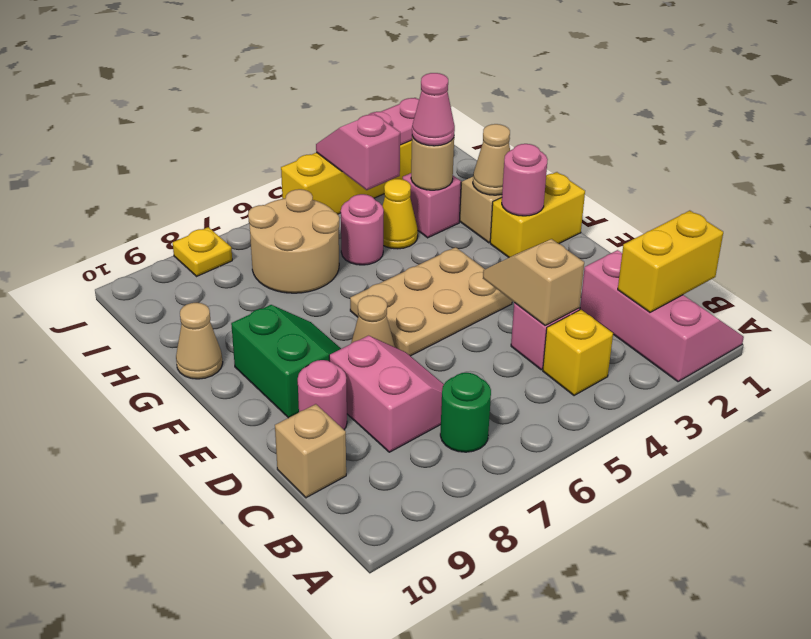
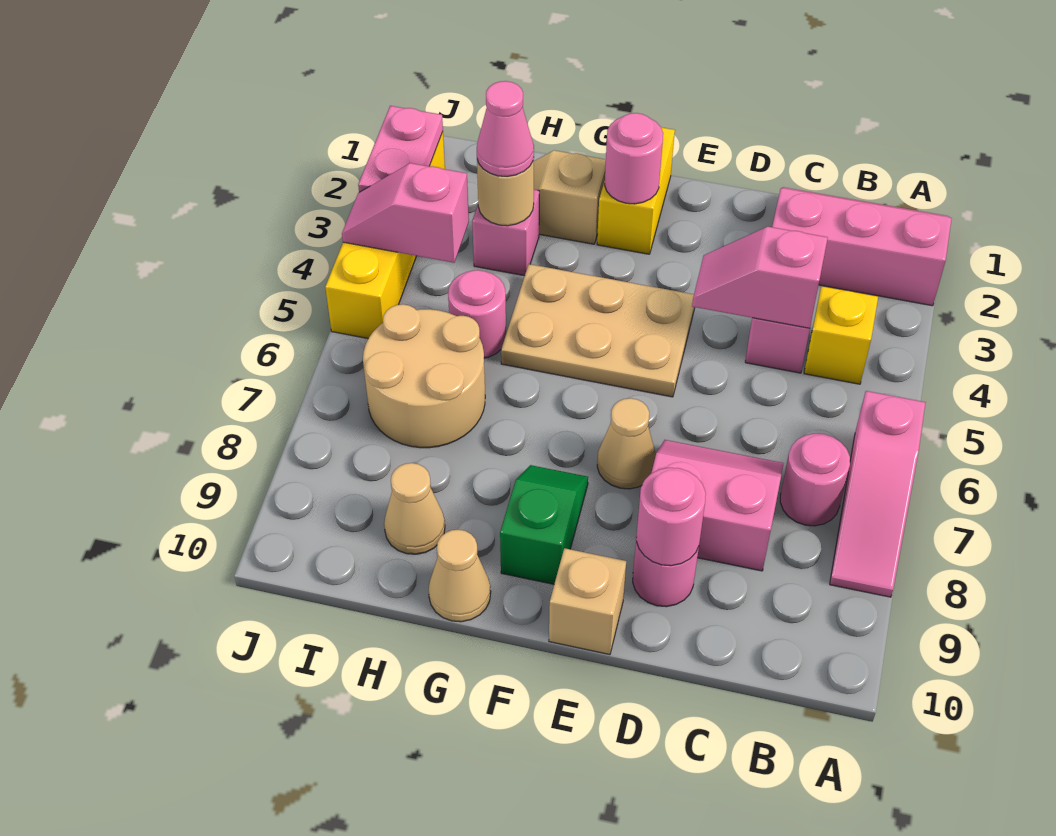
none -> pink 1x3 slope [830,391,926,597]
yellow 1x2 brick [618,211,723,312] -> none
green 1x1 round brick [440,373,491,452] -> pink 1x1 round brick [780,434,850,526]
tan 1x2 slope [483,239,584,325] -> pink 1x2 slope [692,227,828,328]
tan 1x1 brick [275,404,346,498] -> tan 1x1 brick moved to [549,548,626,655]
none -> pink 1x1 round brick [636,468,706,566]
tan 2x3 plate [350,247,512,356] -> tan 2x3 plate turned to [501,264,695,397]
green 2x2 slope [231,305,341,418] -> green 1x2 slope [500,465,588,584]
tan 1x1 cone [473,124,510,195] -> tan 1x1 cone moved to [384,463,445,554]
yellow 1x1 cone [383,179,418,249] -> none
yellow 1x1 plate [173,227,232,276] -> none

